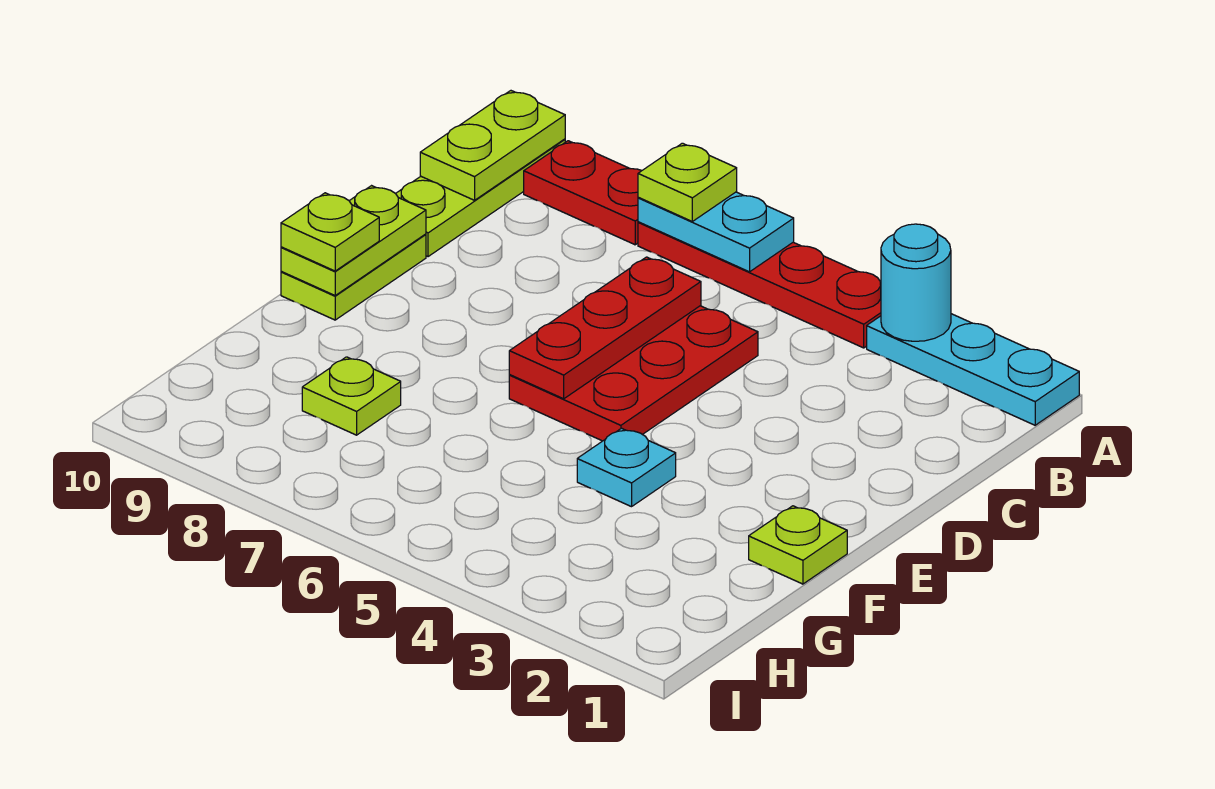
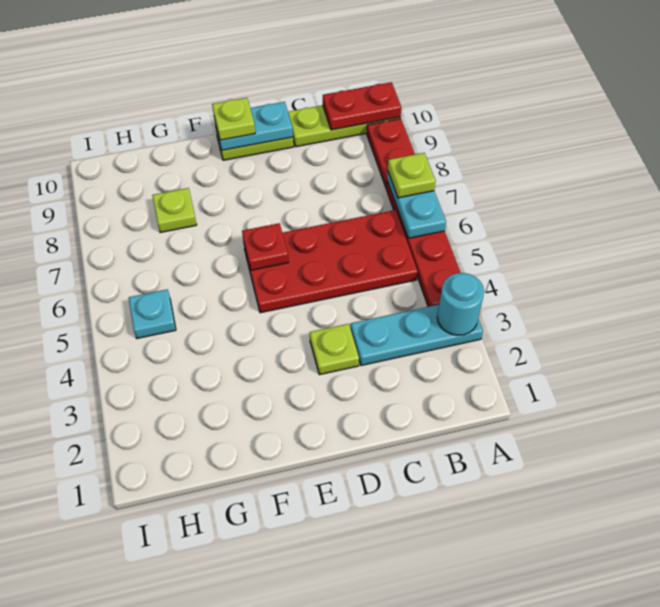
cyan 1x3 plate [867,314,1079,425] -> cyan 1x3 plate turned to [351,305,483,365]
lime 1x2 plate [420,91,565,200] -> red 1x2 plate [323,82,401,130]
red 2x3 plate [509,306,758,441] -> red 2x4 plate [244,210,418,313]
red 1x3 plate [509,257,701,399] -> red 1x1 plate [242,223,289,270]
lime 1x2 plate [281,186,426,295] -> cyan 1x2 plate [214,102,293,150]
lime 1x1 plate [749,506,847,584] -> lime 1x1 plate moved to [310,324,359,375]
cyan 1x1 plate [577,428,676,507] -> cyan 1x1 plate moved to [129,289,176,338]

